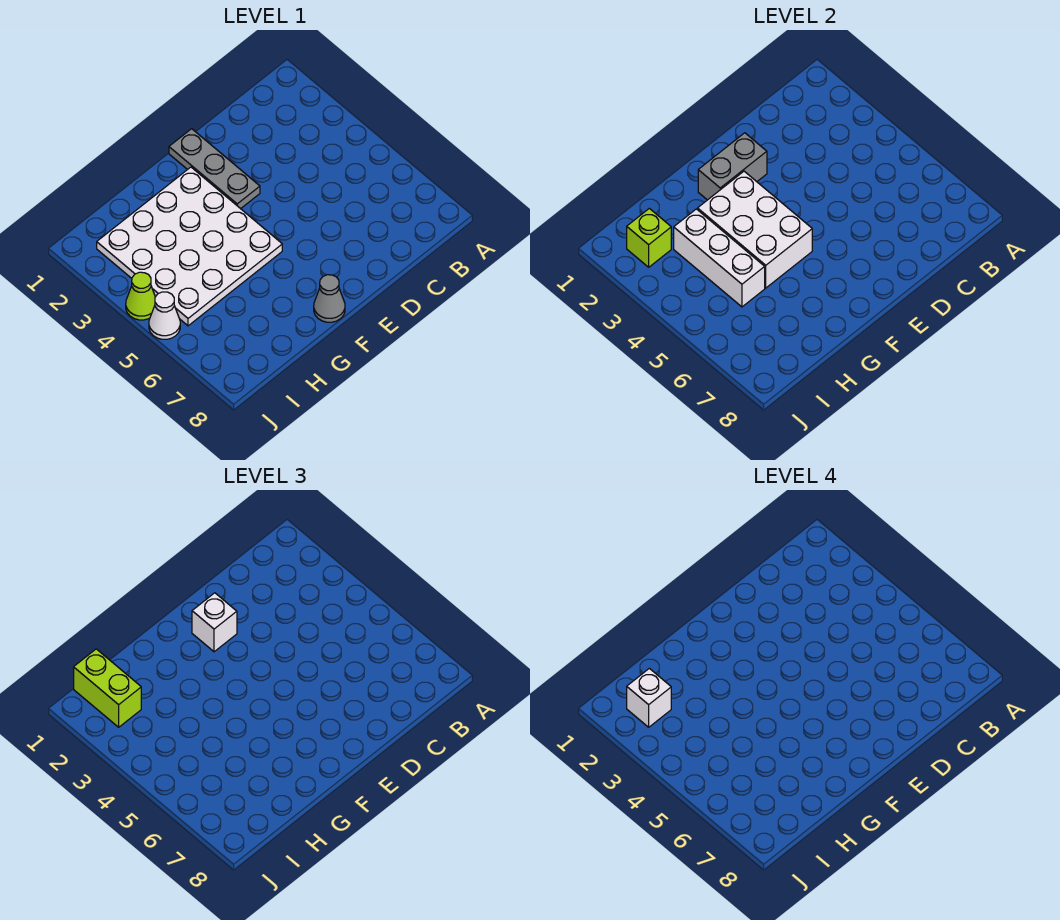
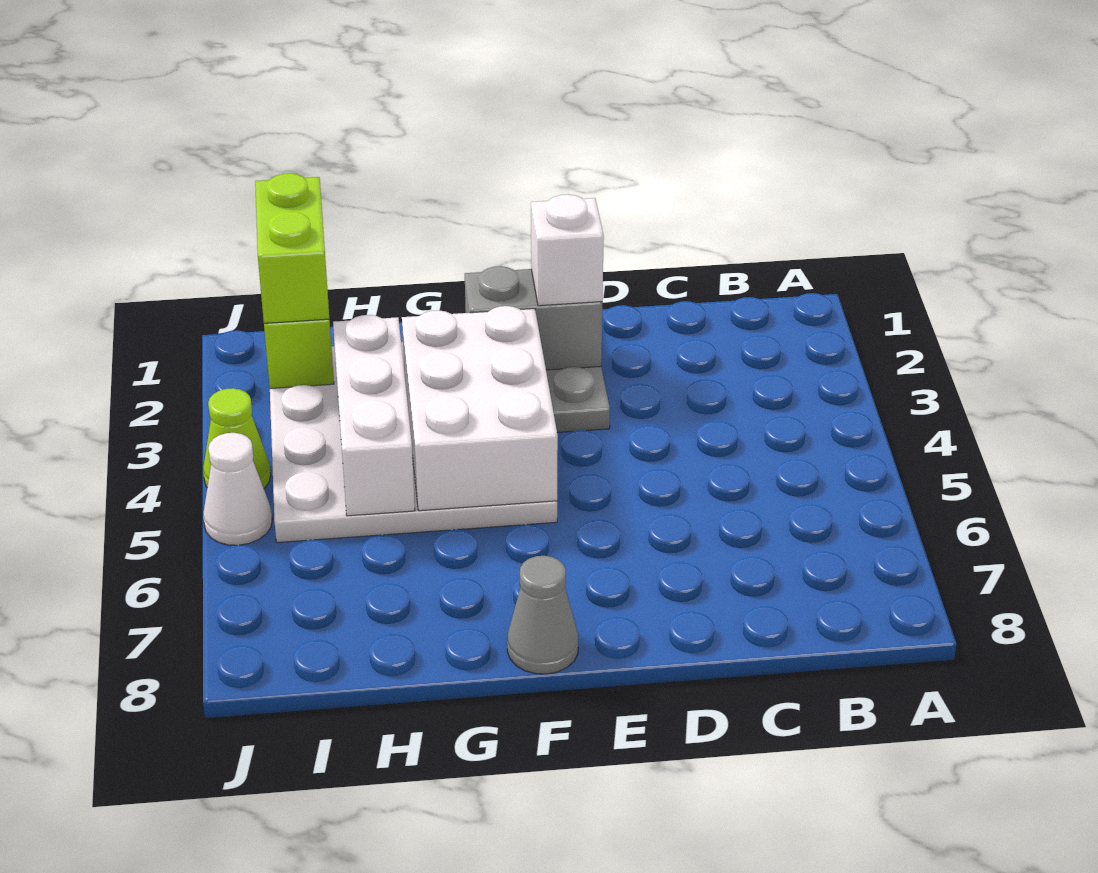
white 1x1 brick [627,668,671,727] -> none

